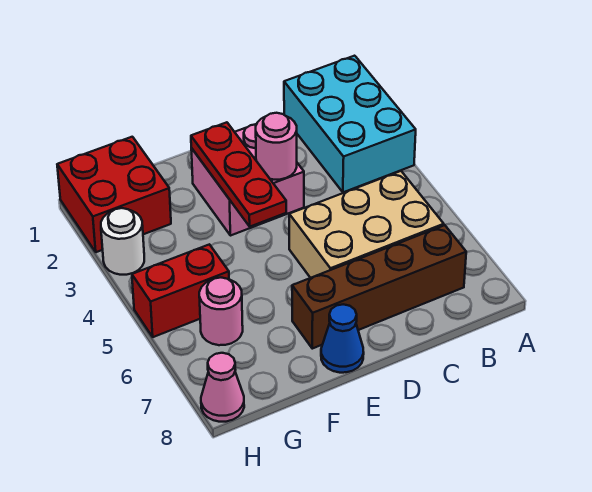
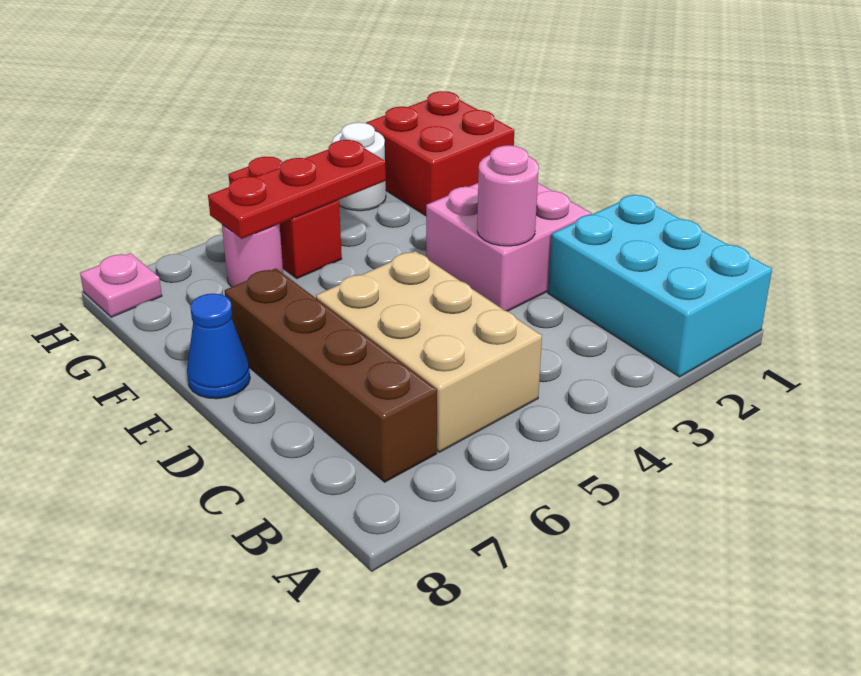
cyan 2x3 brick [284,56,416,192] -> cyan 2x3 brick turned to [548,195,772,377]
red 1x3 plate [191,122,286,227] -> red 1x3 plate moved to [208,140,386,239]
pink 1x1 cone [201,353,244,422] -> pink 1x1 plate [80,253,162,317]

